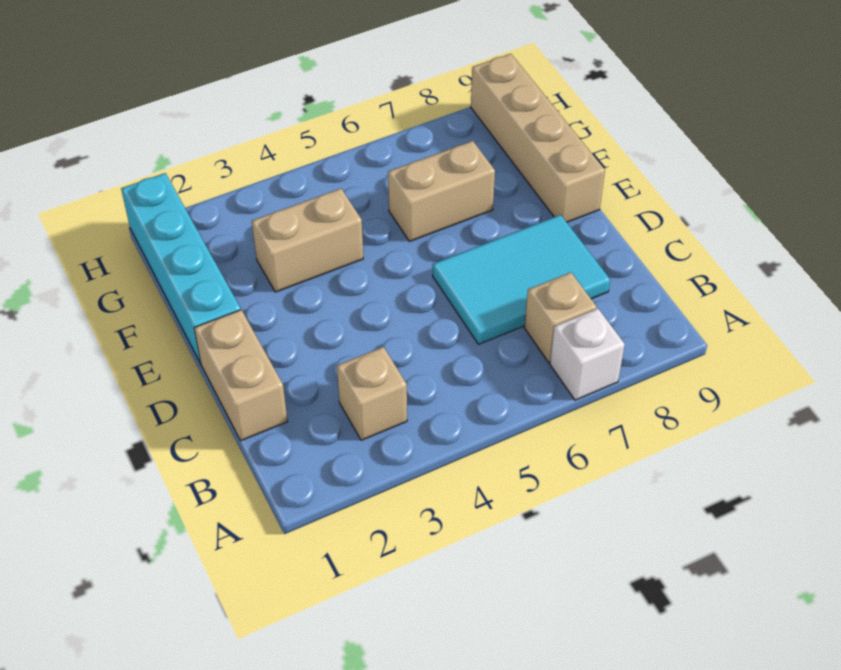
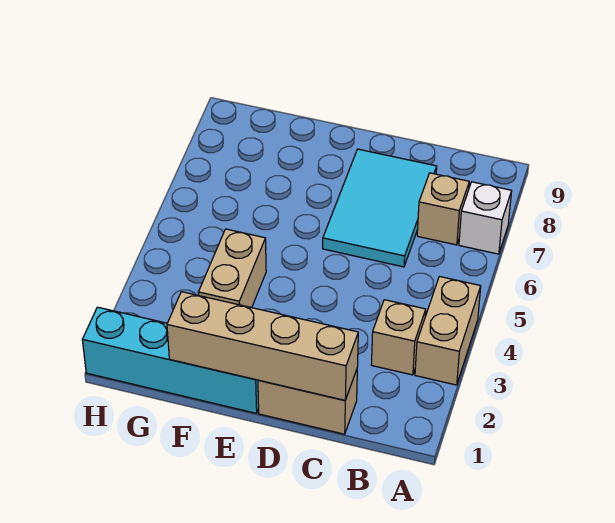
tan 1x4 brick [471,54,605,222] -> tan 1x4 brick moved to [167,292,358,400]
tan 1x2 brick [388,141,495,242] -> tan 1x2 brick moved to [415,276,481,385]

